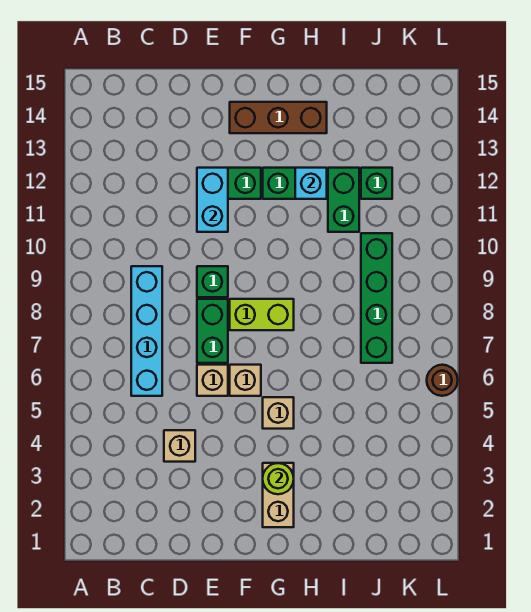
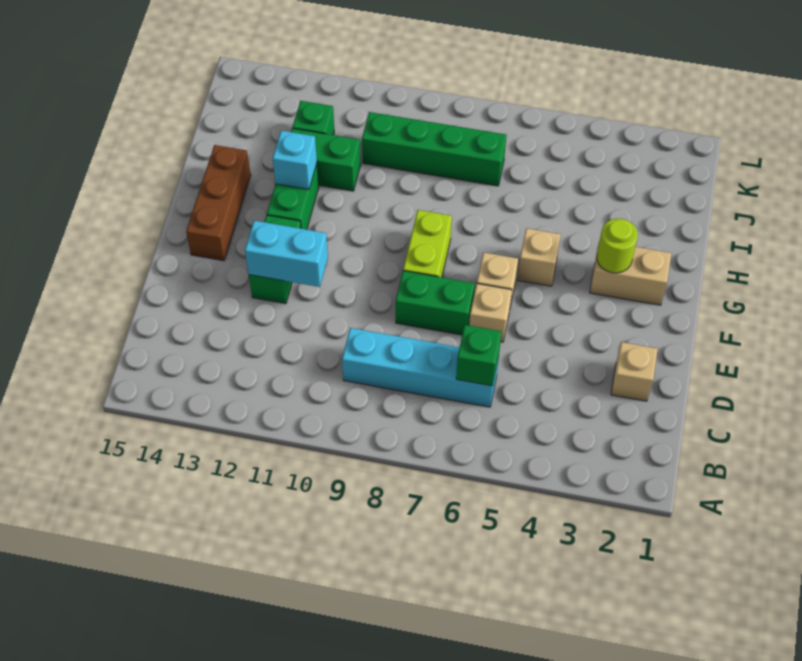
tan 1x1 brick [164,430,195,462] -> tan 1x1 brick moved to [611,342,658,401]
green 1x1 brick [197,266,228,297] -> green 1x1 brick moved to [456,325,501,386]
brown 1x1 round brick [427,365,458,396] -> none

